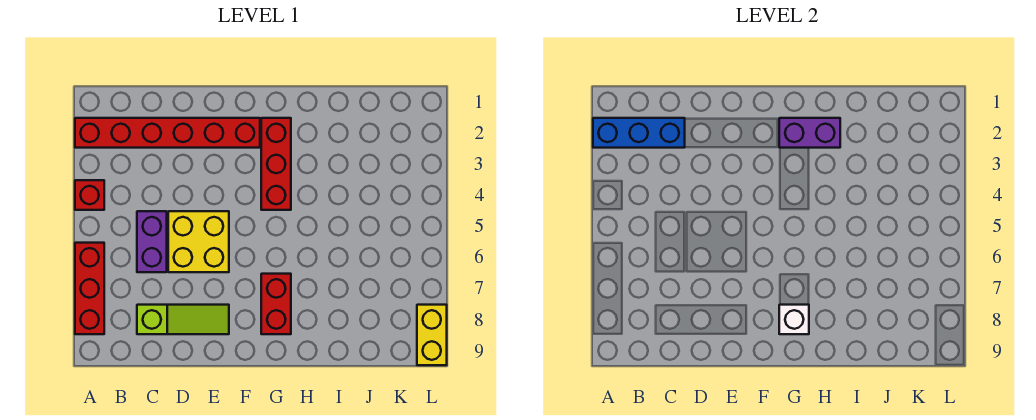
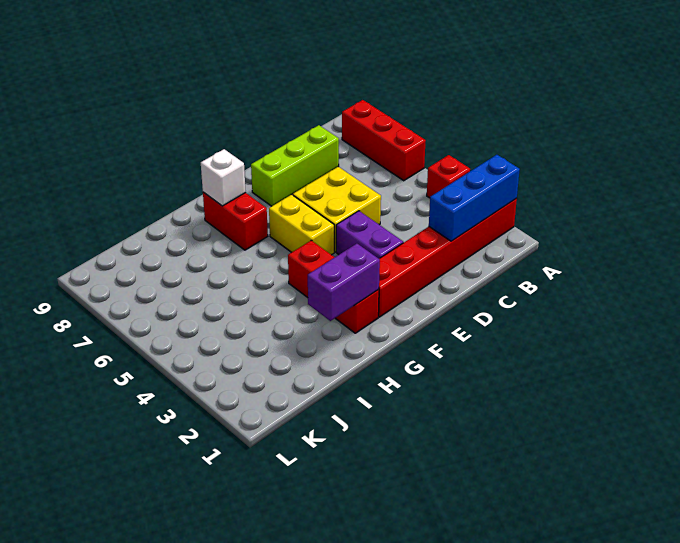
purple 1x2 brick [137,211,167,272] -> purple 1x2 brick moved to [336,211,403,259]
lime 1x3 slope [137,305,229,334] -> lime 1x3 brick [251,125,339,206]
yellow 1x2 brick [417,305,447,365] -> yellow 1x2 brick moved to [269,195,334,255]

